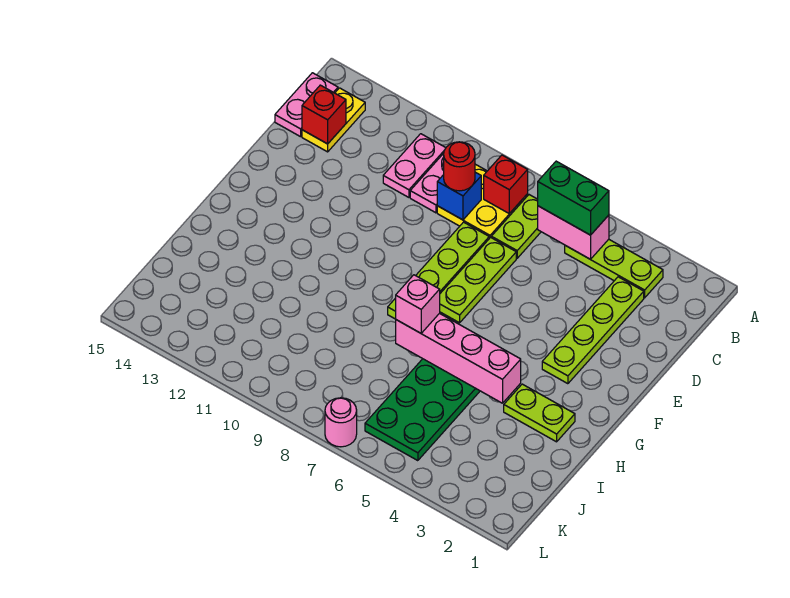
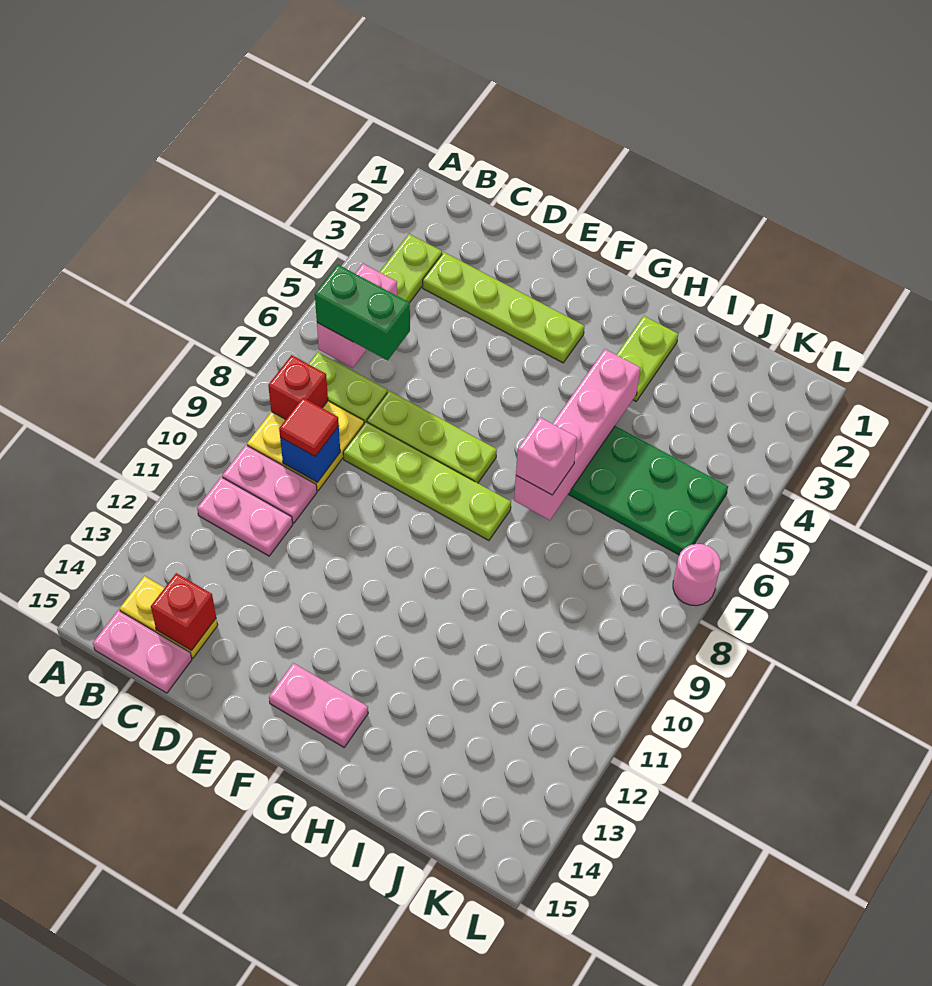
green 1x2 brick [538,161,609,235] -> green 1x2 brick turned to [315,265,410,360]
red 1x1 round brick [444,142,475,191] -> red 1x1 tile [279,398,339,456]
none -> pink 1x2 plate [269,663,368,747]

